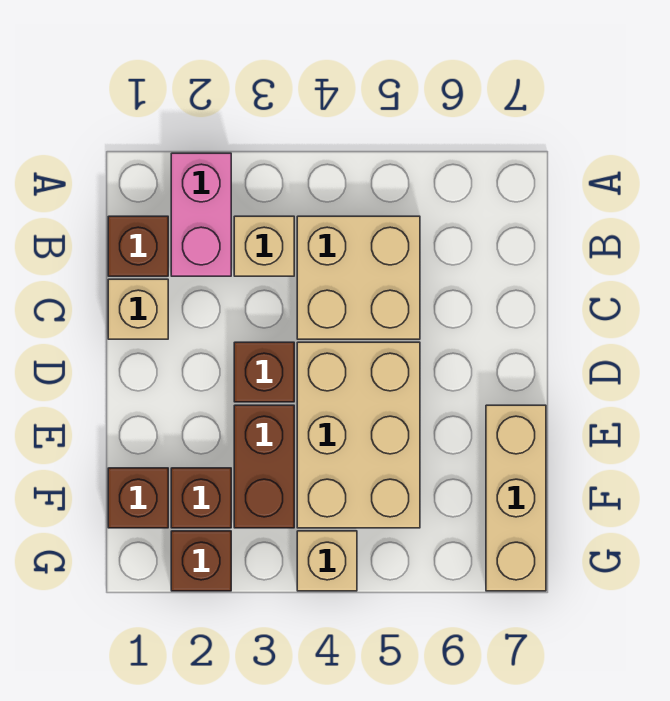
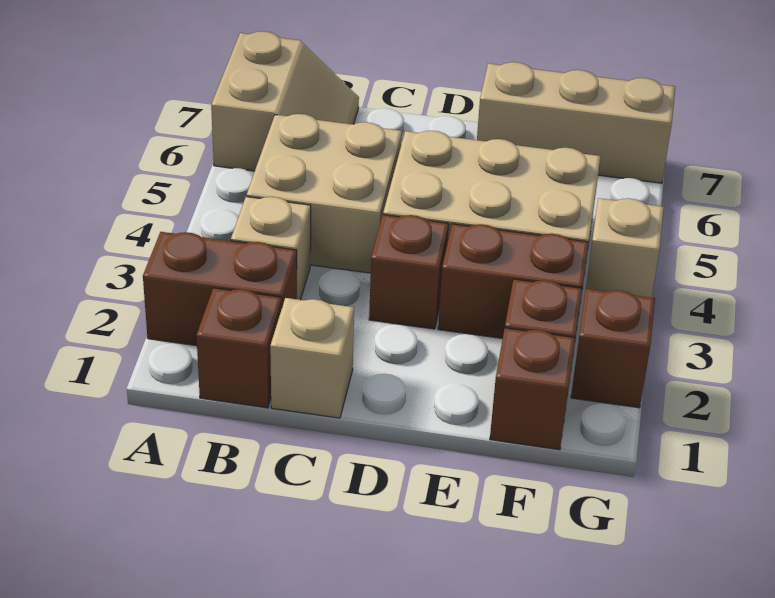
pink 1x2 brick [171,153,231,276] -> brown 1x2 brick [143,232,297,346]
none -> tan 2x2 slope [211,31,359,171]

